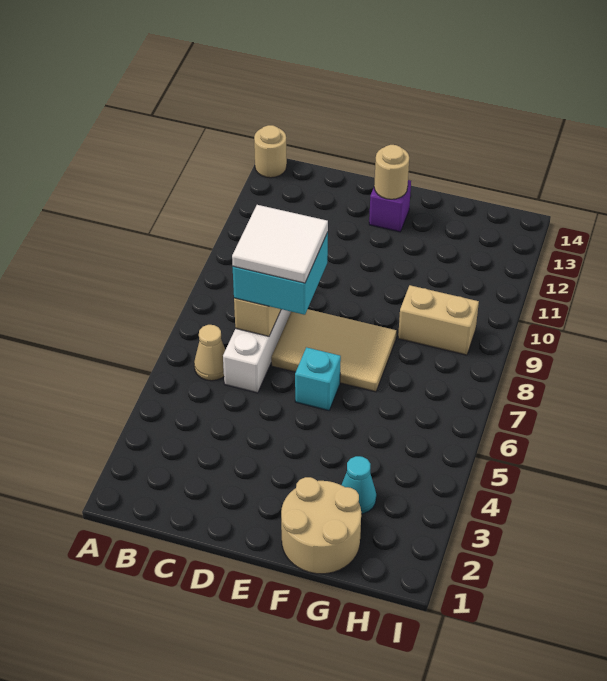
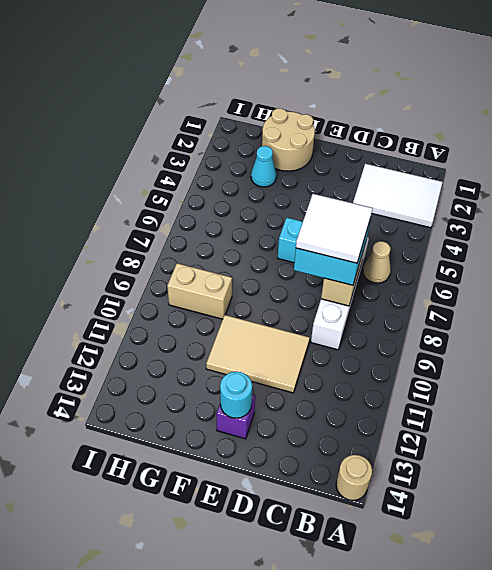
none -> white 2x3 tile [353,164,443,228]
tan 2x3 tile [271,309,396,392] -> tan 2x3 tile moved to [206,315,310,393]
tan 1x1 round brick [374,145,409,199] -> cyan 1x1 round brick [220,371,252,418]

